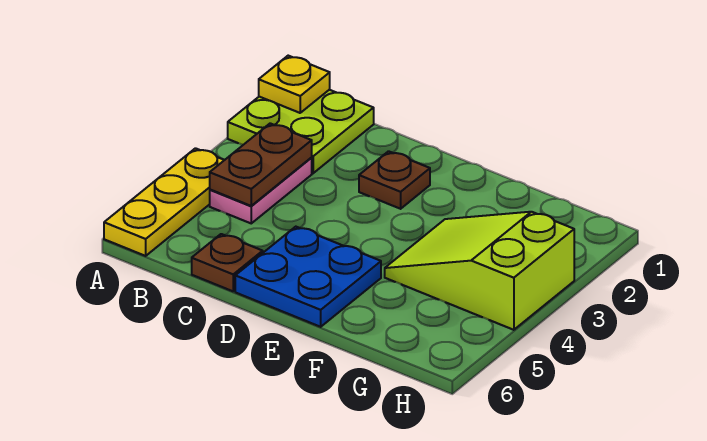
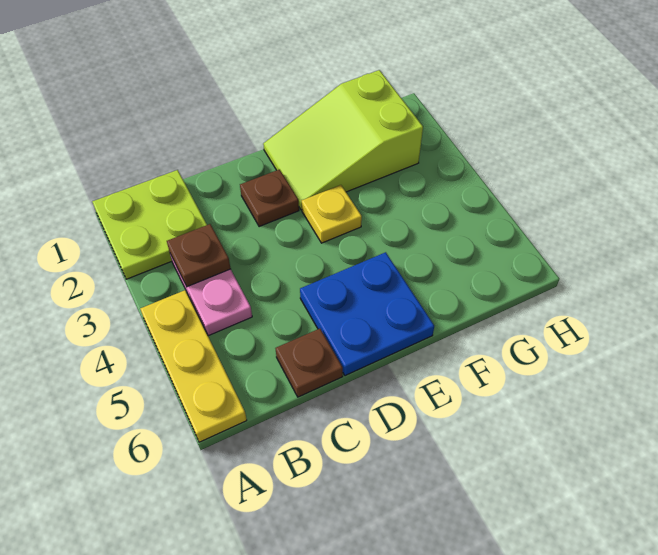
yellow 1x1 plate [259,56,330,113] -> yellow 1x1 plate moved to [302,185,362,243]
brown 1x2 plate [210,123,312,206] -> brown 1x1 plate [167,224,231,287]
lime 2x3 slope [385,212,574,330] -> lime 2x3 slope moved to [263,70,423,210]

